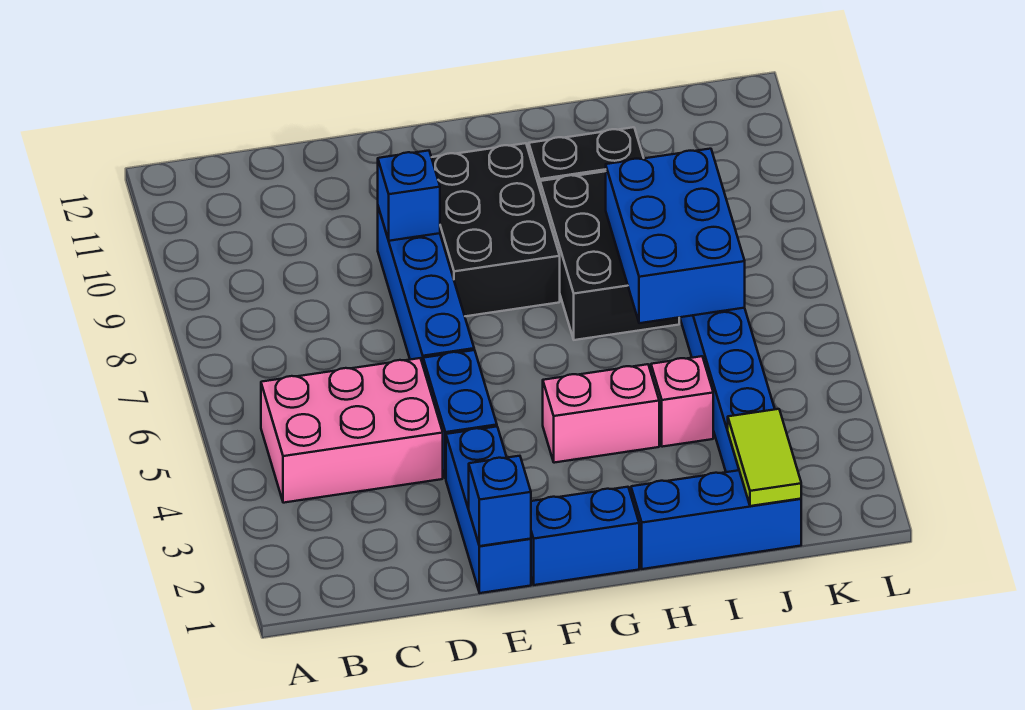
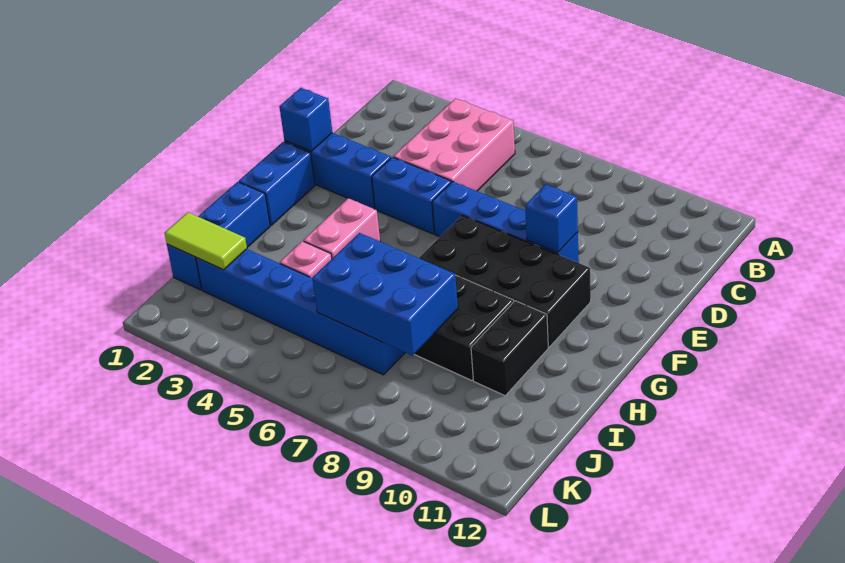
black 2x3 brick [432,143,560,316] -> black 2x4 brick [419,215,591,347]

